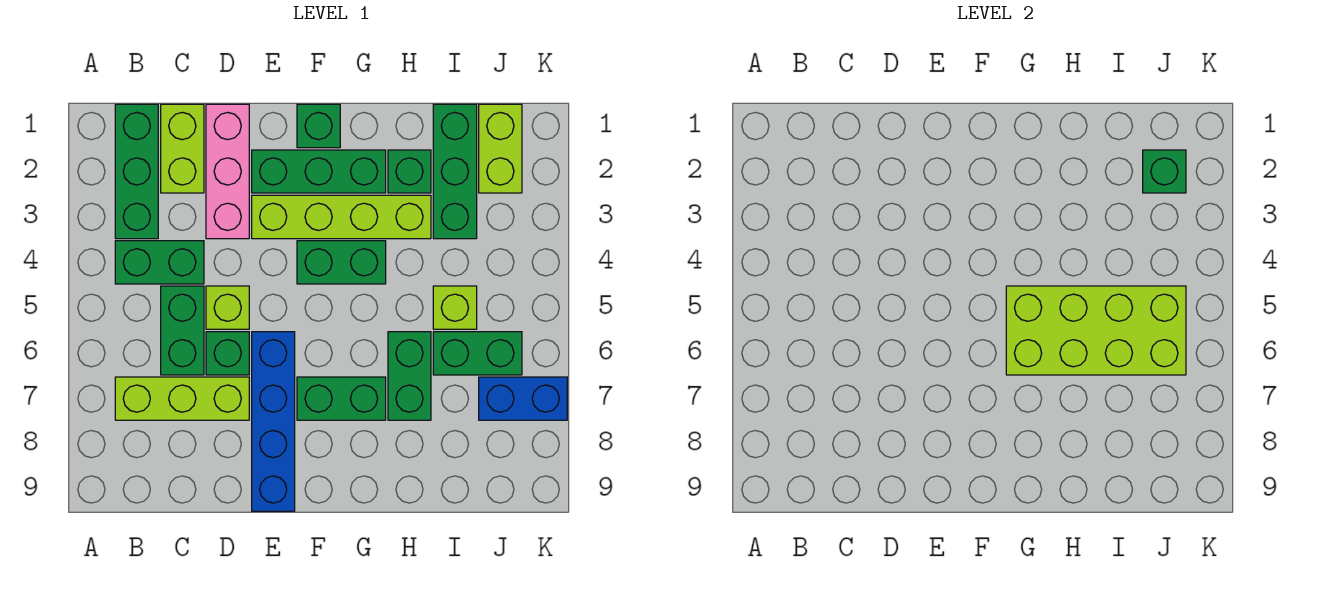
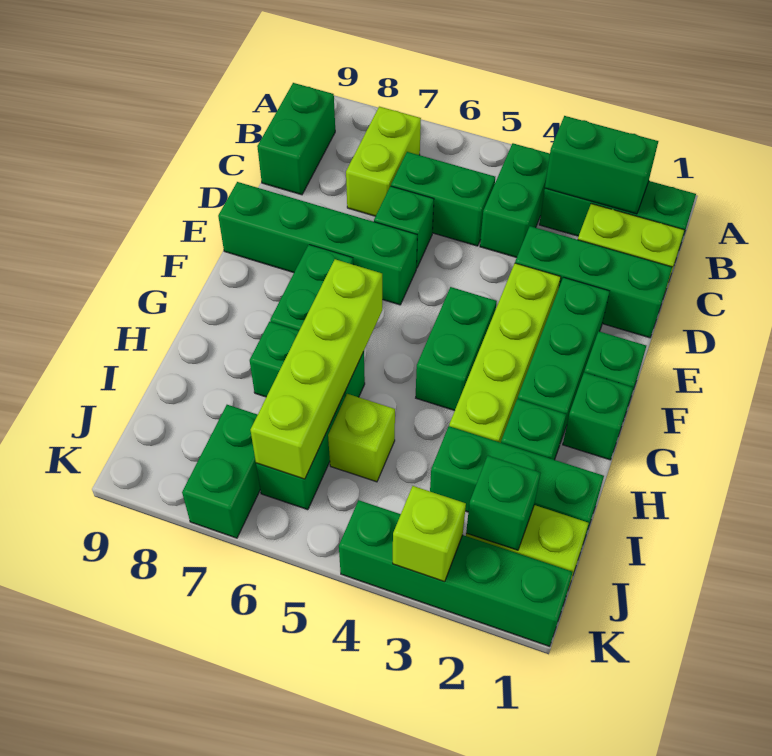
none -> green 1x2 brick [545,116,658,214]
lime 1x3 brick [115,377,249,420] -> lime 1x2 brick [346,107,421,216]
none -> green 1x2 brick [257,83,335,195]
pink 1x3 brick [206,104,249,239] -> green 1x3 brick [515,226,672,338]
lime 1x1 brick [206,286,249,329] -> lime 1x1 brick moved to [393,486,466,582]
blue 1x4 brick [252,332,295,511] -> green 1x4 brick [218,182,417,305]
none -> green 1x1 brick [563,372,633,460]
lime 2x4 brick [1006,286,1186,375] -> lime 1x4 brick [251,259,382,479]
blue 1x2 brick [479,377,567,420] -> green 1x2 brick [182,405,260,538]
none -> green 1x4 brick [339,500,573,646]

